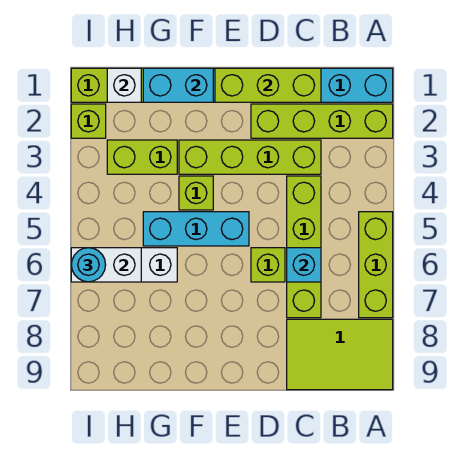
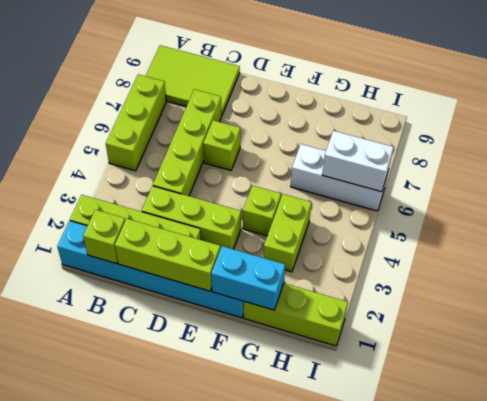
lime 1x4 brick [179,140,321,174] -> lime 1x3 brick [142,186,241,249]
cyan 1x1 brick [287,248,321,282] -> none
cyan 1x3 brick [143,212,249,246] -> none
lime 1x2 brick [107,140,177,174] -> lime 1x2 brick turned to [263,194,312,272]
white 1x1 brick [107,68,141,102] -> none
lime 1x1 brick [71,104,106,138] -> lime 1x1 brick moved to [83,210,125,264]
cyan 1x1 round brick [71,248,106,282] -> none

